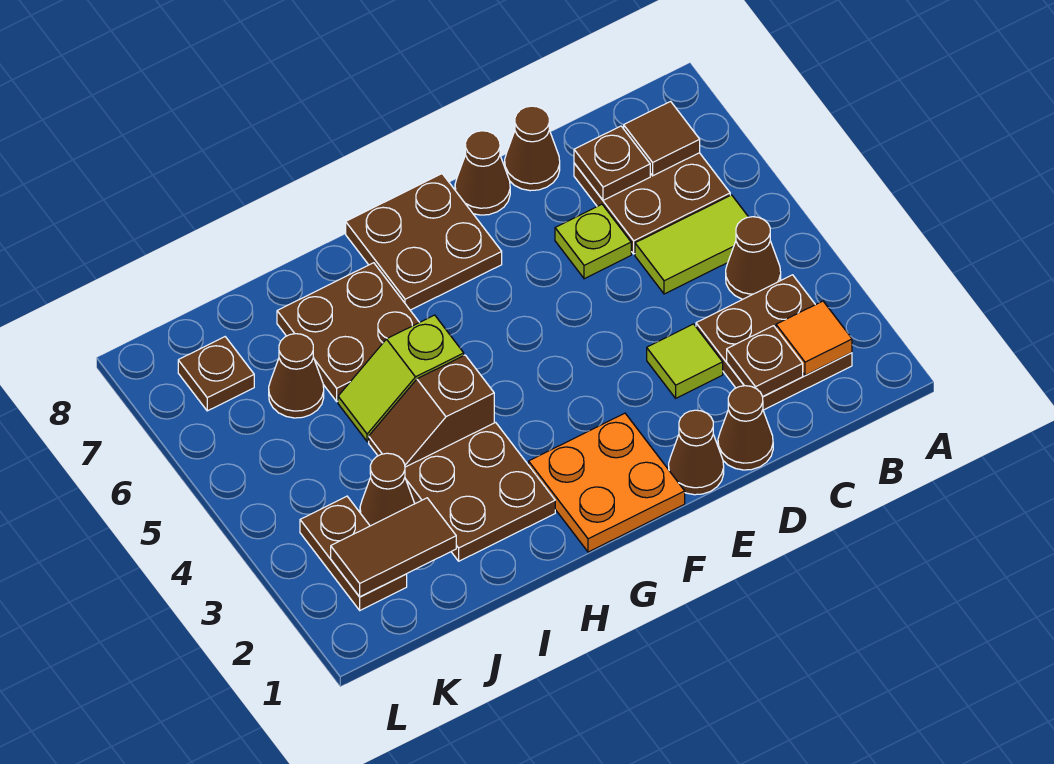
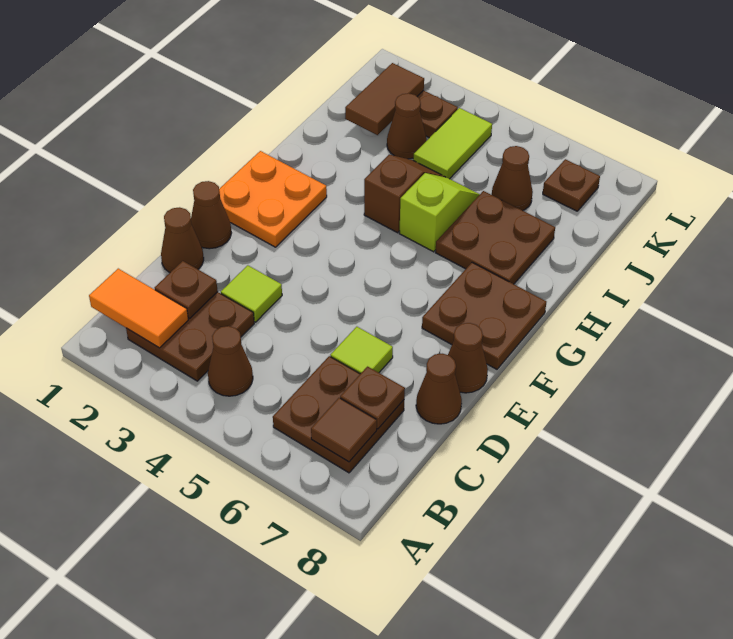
orange 1x1 tile [776,301,852,376] -> orange 1x2 tile [89,269,188,348]
lime 1x2 tile [635,195,748,294] -> lime 1x2 tile moved to [413,108,492,179]
lime 1x1 plate [555,204,631,279] -> lime 1x1 tile [330,327,393,374]
brown 2x2 plate [405,422,555,561] -> none

